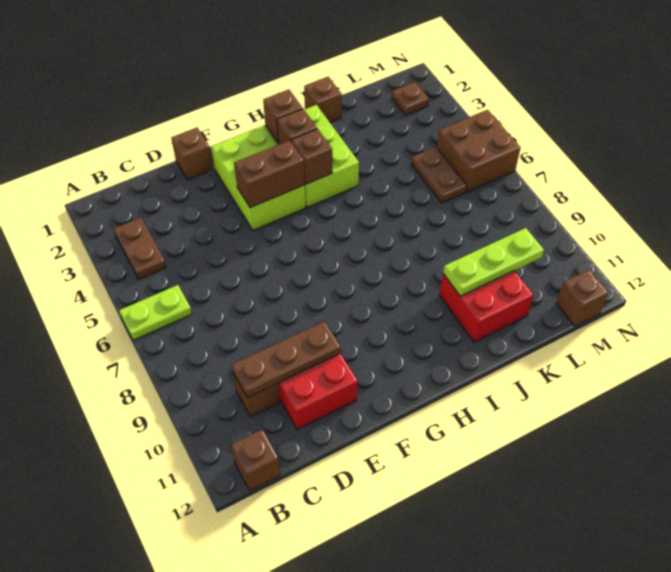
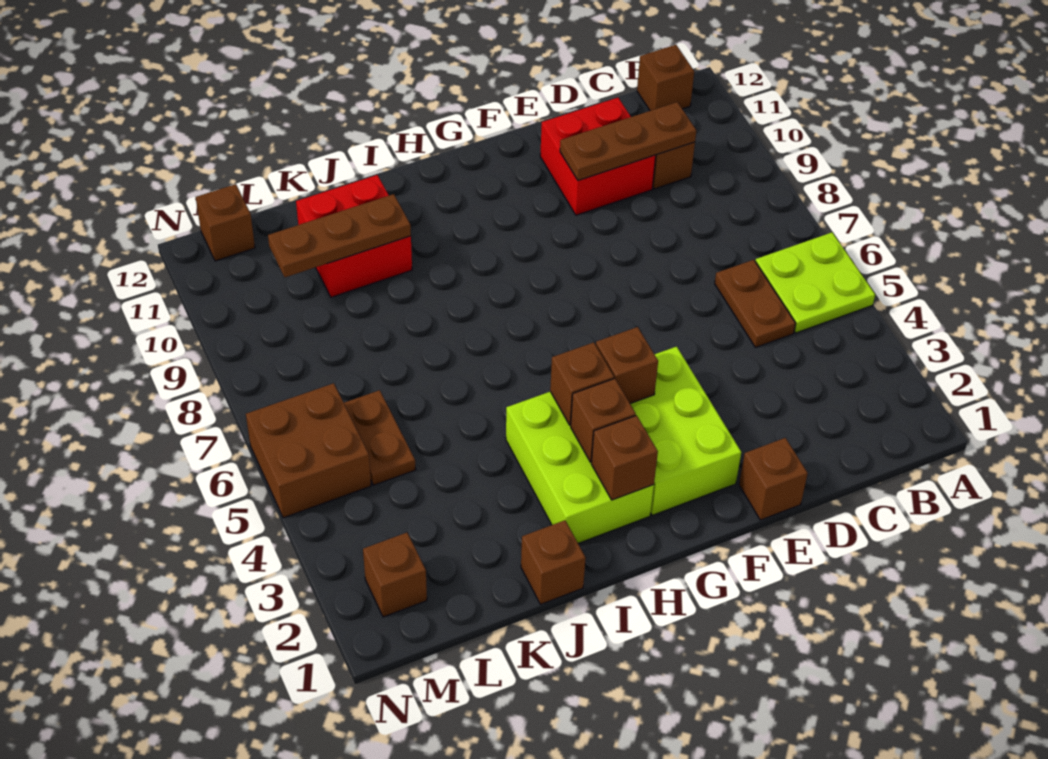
lime 1x2 plate [119,285,192,340] -> lime 2x2 plate [755,233,875,333]
brown 1x2 plate [114,217,166,279] -> brown 1x2 plate moved to [715,260,796,348]
brown 1x2 brick [234,140,305,208] -> brown 1x1 brick [596,327,658,403]
lime 1x3 plate [443,228,544,296] -> brown 1x3 plate [268,194,411,277]
brown 1x1 plate [392,82,429,115] -> brown 1x1 brick [363,533,427,617]

